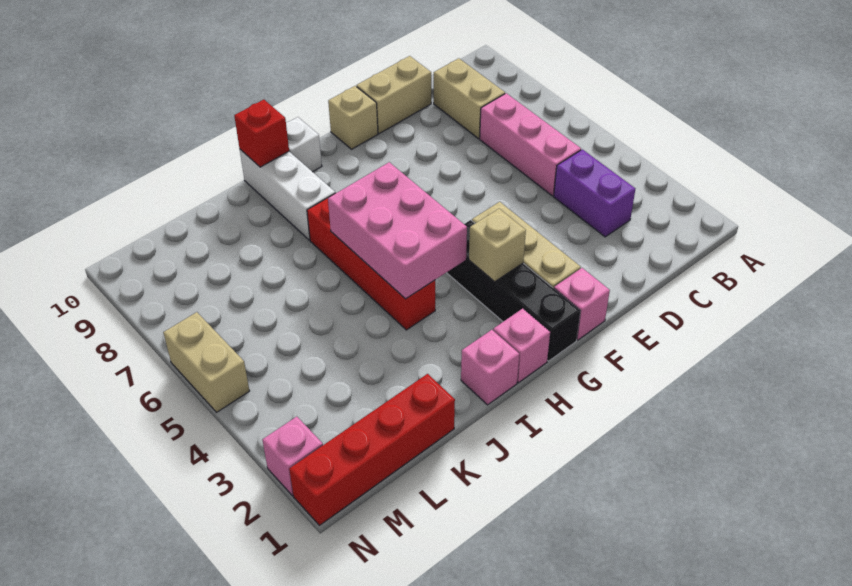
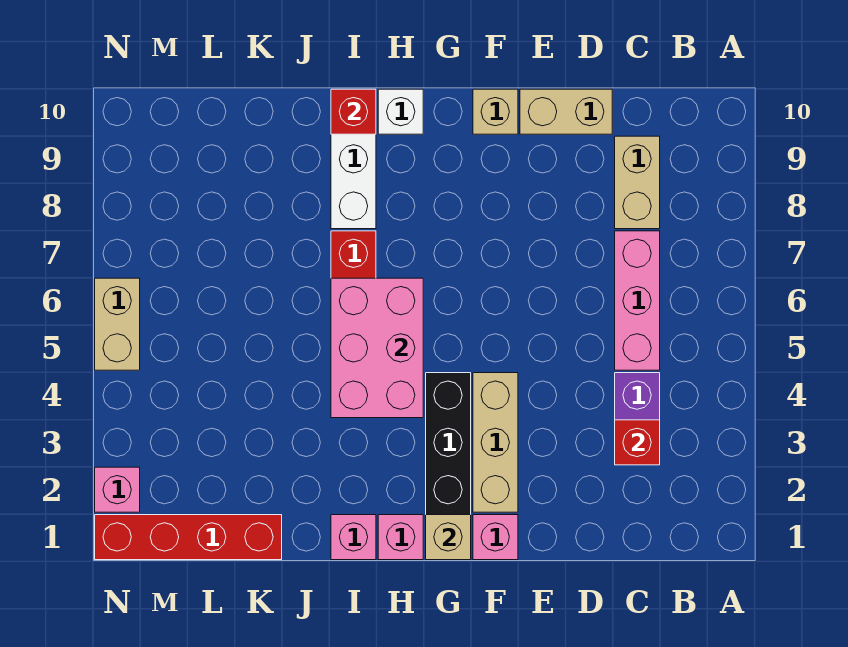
none -> red 1x1 brick [615,420,660,465]
tan 1x1 brick [469,209,526,282] -> tan 1x1 brick moved to [426,515,471,560]

